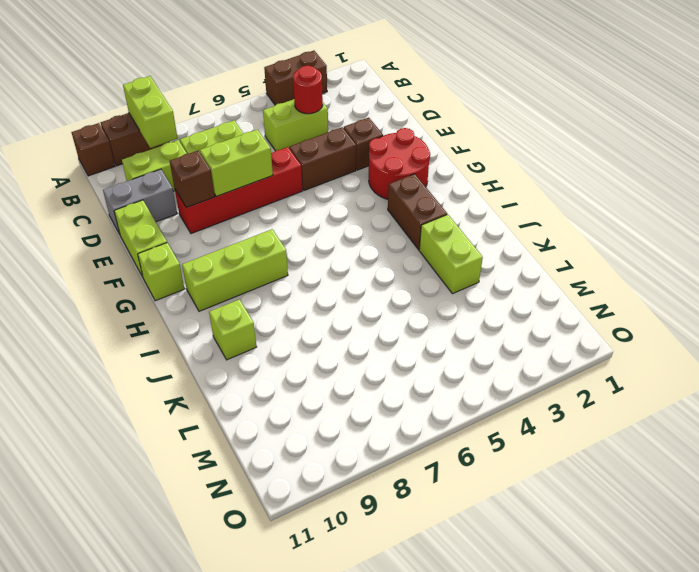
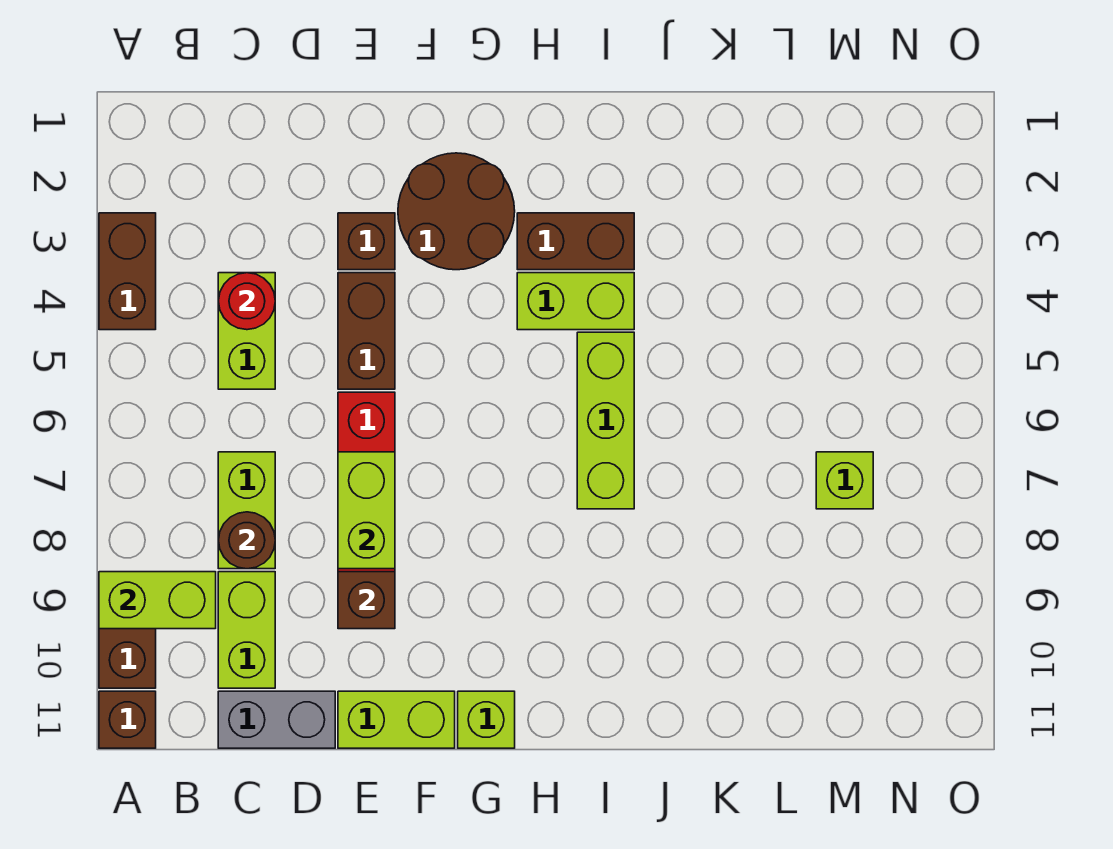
none -> brown 1x1 round brick [218,512,275,569]
grey 1x2 brick [103,169,177,234] -> grey 1x2 brick turned to [218,691,335,748]
red 2x2 round brick [369,128,430,199] -> brown 2x2 round brick [398,153,515,270]
lime 1x3 brick [182,229,288,311] -> lime 1x3 brick moved to [577,332,634,509]
lime 1x2 brick [419,215,483,294] -> lime 1x2 brick moved to [517,273,634,330]
lime 1x1 brick [209,299,257,360] -> lime 1x1 brick moved to [816,452,873,509]

